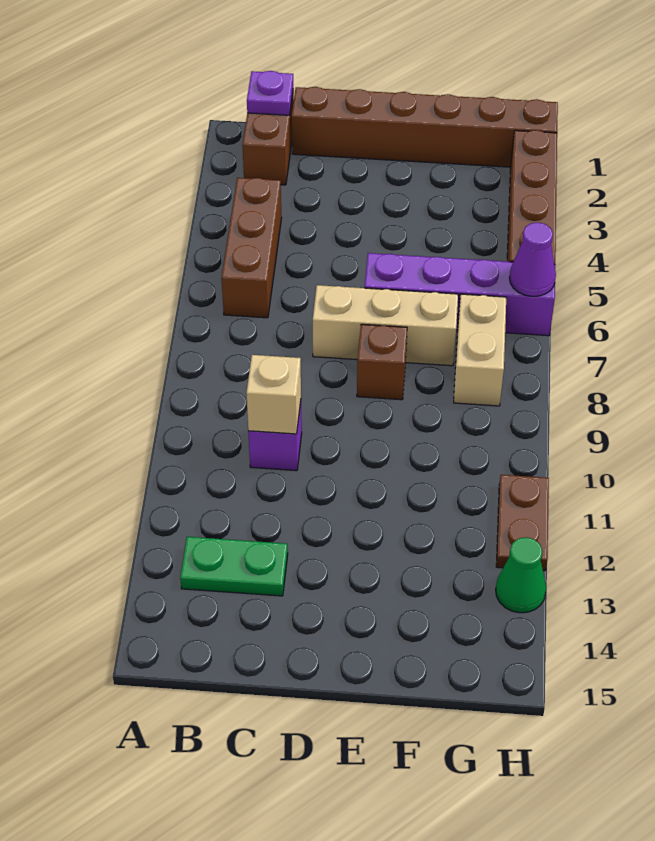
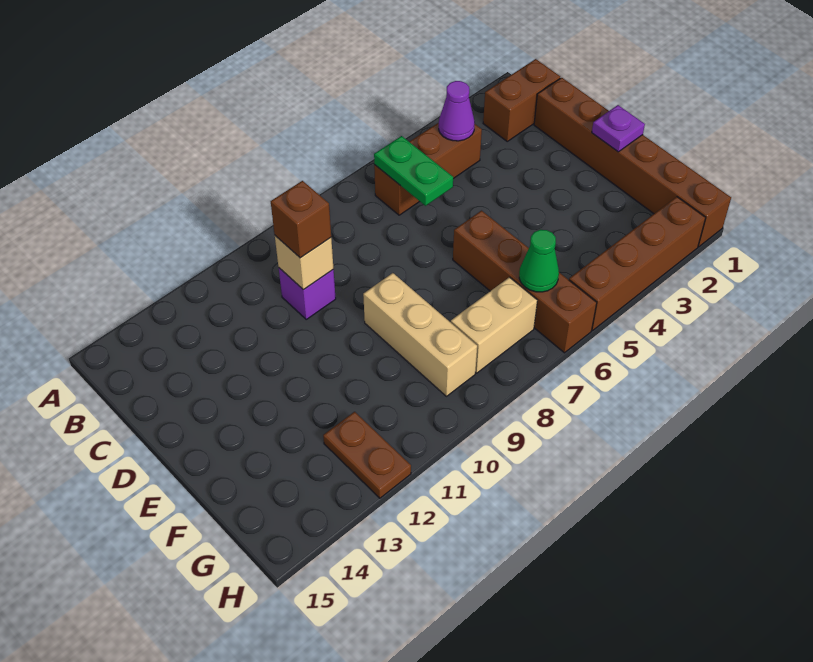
purple 1x1 plate [247,71,293,115] -> purple 1x1 plate moved to [592,105,645,152]
green 1x2 plate [180,537,288,596] -> green 1x2 plate moved to [374,136,453,206]
tan 1x3 brick [313,285,458,366] -> tan 1x3 brick moved to [363,273,477,396]
purple 1x4 brick [365,253,555,336] -> brown 1x4 brick [453,211,597,353]
brown 1x1 brick [357,324,407,400] -> brown 1x1 brick moved to [271,181,331,258]
purple 1x1 cone [510,222,556,296] -> purple 1x1 cone moved to [439,81,475,141]
brown 1x2 plate [496,475,549,571] -> brown 1x2 plate turned to [323,412,411,498]
green 1x1 cone [496,537,546,613] -> green 1x1 cone moved to [519,230,559,292]

